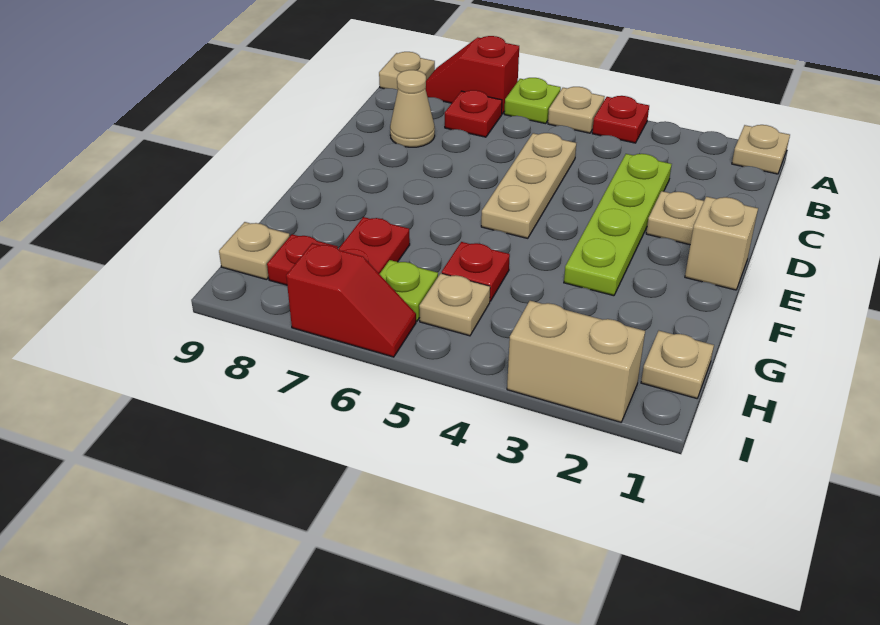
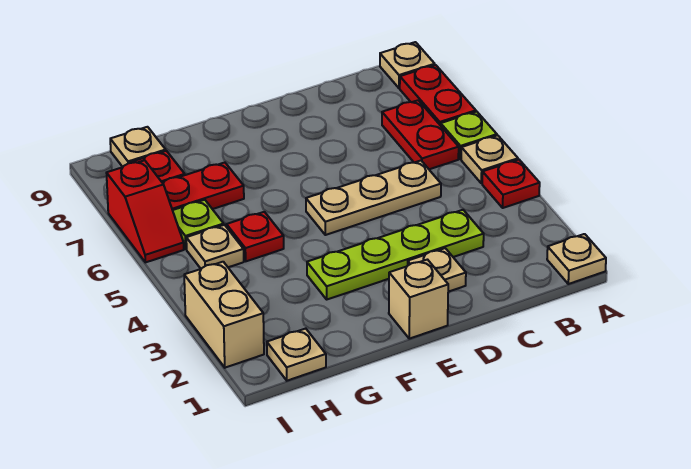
red 1x2 slope [426,36,519,114] -> red 1x2 plate [400,65,476,126]
red 1x1 plate [445,90,502,137] -> red 1x2 plate [382,100,459,169]
tan 1x1 cone [390,70,435,147] -> none

